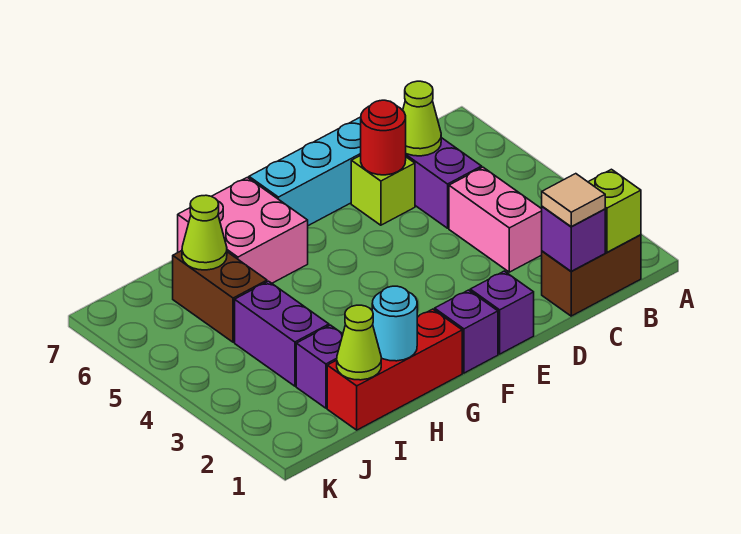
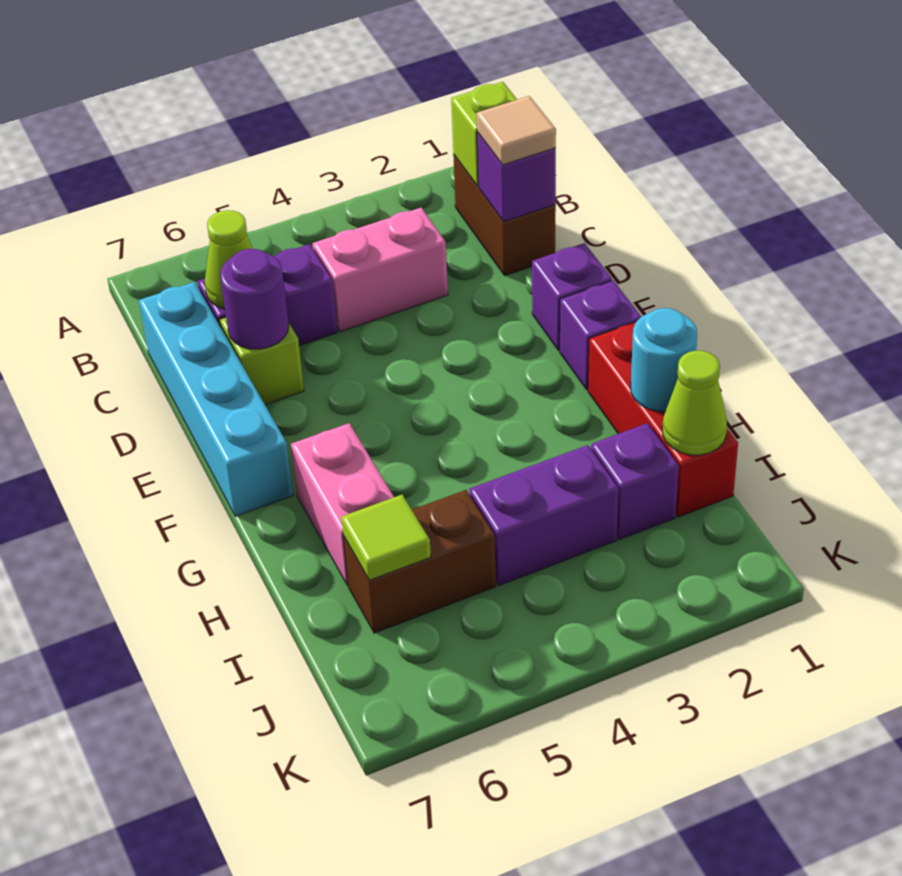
red 1x1 round brick [361,100,406,175] -> purple 1x1 round brick [220,249,289,349]
pink 2x2 brick [178,177,308,283] -> pink 1x2 brick [291,423,394,585]
lime 1x1 cone [182,195,227,270] -> lime 1x1 tile [341,495,431,580]

